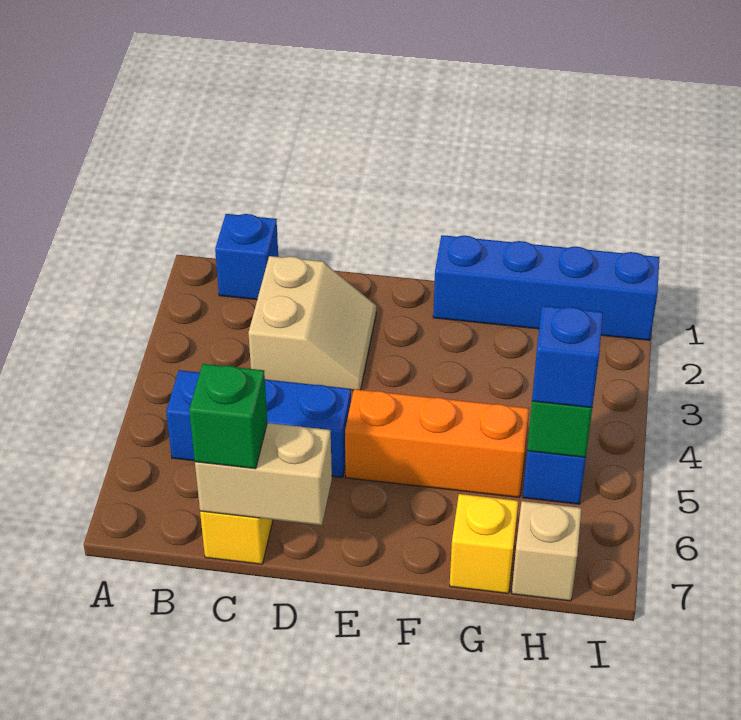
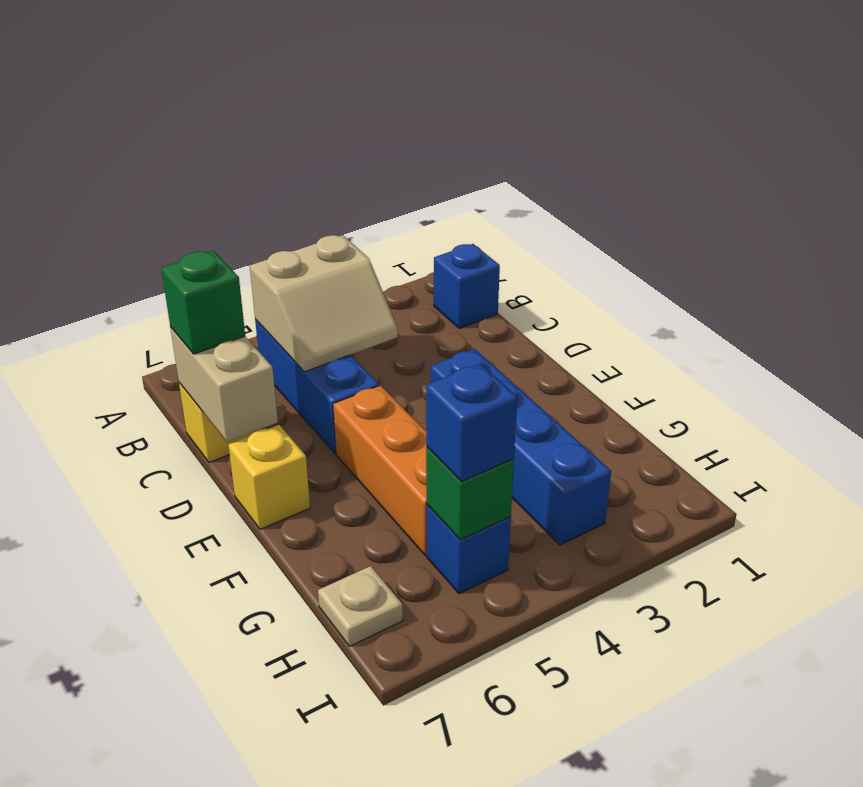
tan 2x2 slope [248,256,376,390] -> tan 2x2 slope moved to [250,235,398,372]
blue 1x4 brick [433,235,659,340] -> blue 1x4 brick moved to [431,349,611,545]
yellow 1x1 brick [450,494,518,593] -> yellow 1x1 brick moved to [228,425,310,529]
tan 1x1 brick [512,501,581,601] -> tan 1x1 plate [318,566,403,646]

